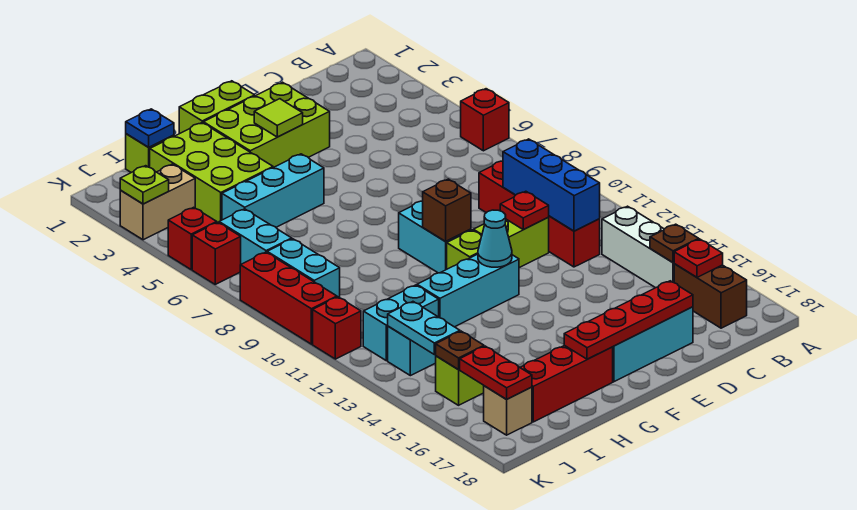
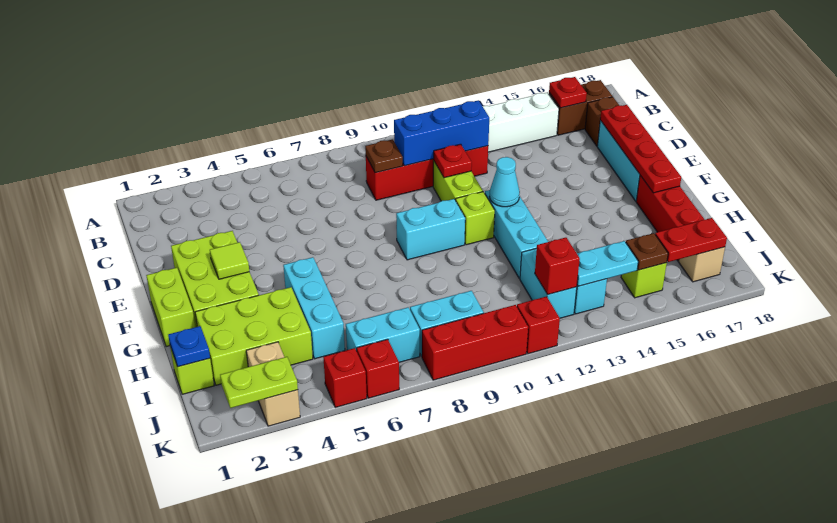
red 1x1 brick [461,89,509,151] -> red 1x1 brick moved to [535,238,580,295]
brown 1x1 plate [650,224,699,263] -> brown 1x1 plate moved to [365,139,403,173]
brown 1x1 brick [423,179,471,242] -> brown 1x1 brick moved to [585,97,620,146]
lime 1x1 plate [120,166,169,204] -> lime 1x2 plate [220,357,298,408]

